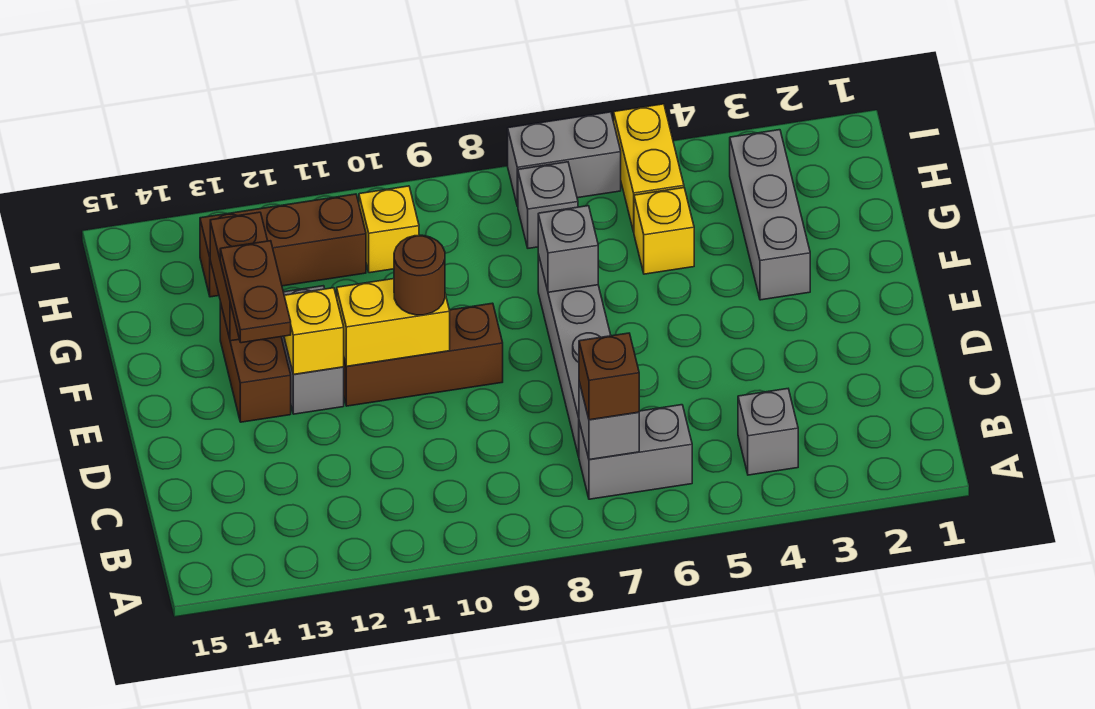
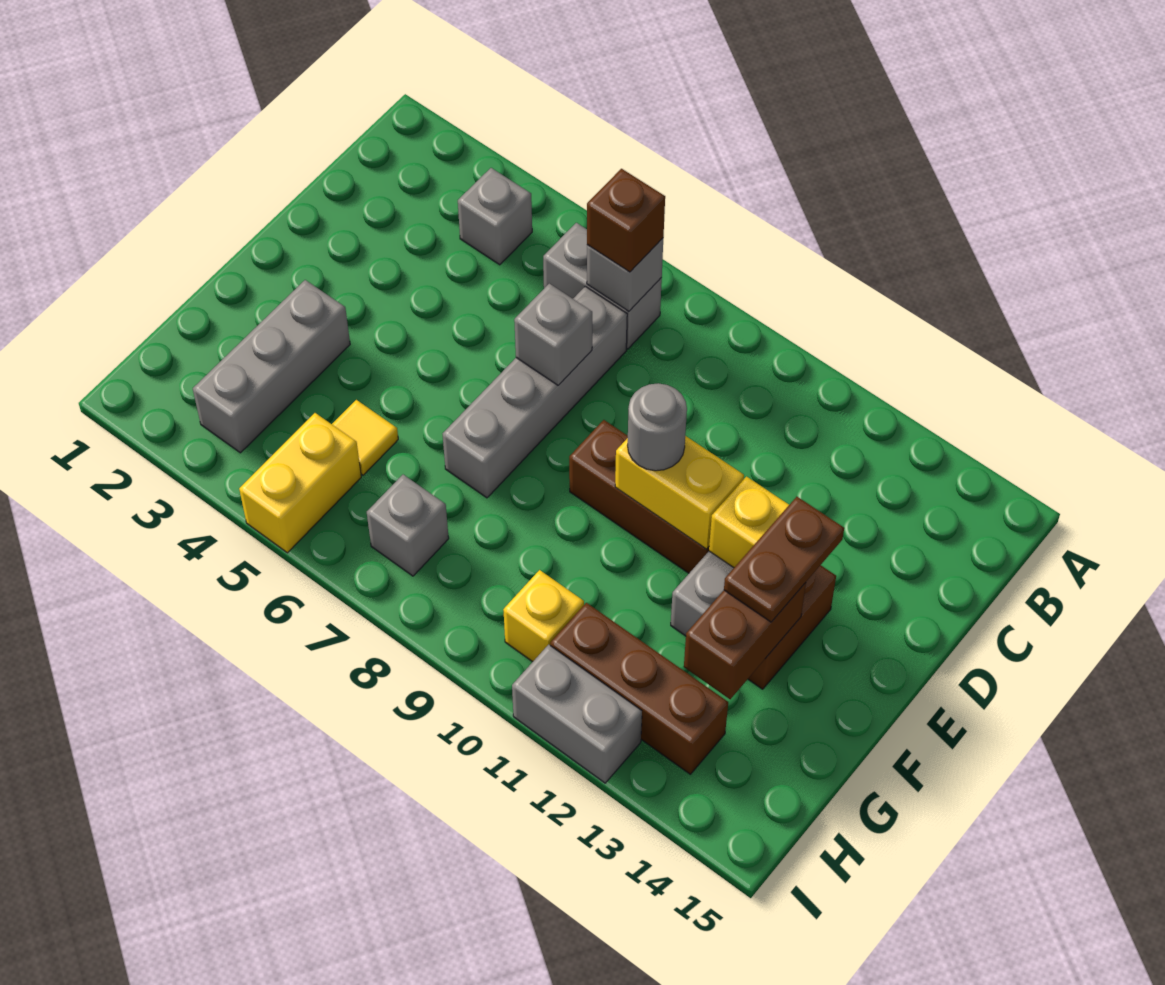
brown 1x1 round brick [394,235,445,315] -> grey 1x1 round brick [628,383,687,471]
grey 1x1 brick [538,206,598,292] -> grey 1x1 brick moved to [514,284,592,385]
yellow 1x1 brick [634,188,694,274] -> yellow 1x1 tile [332,400,398,475]
grey 1x2 brick [508,112,621,206] -> grey 1x2 brick moved to [512,644,642,783]

